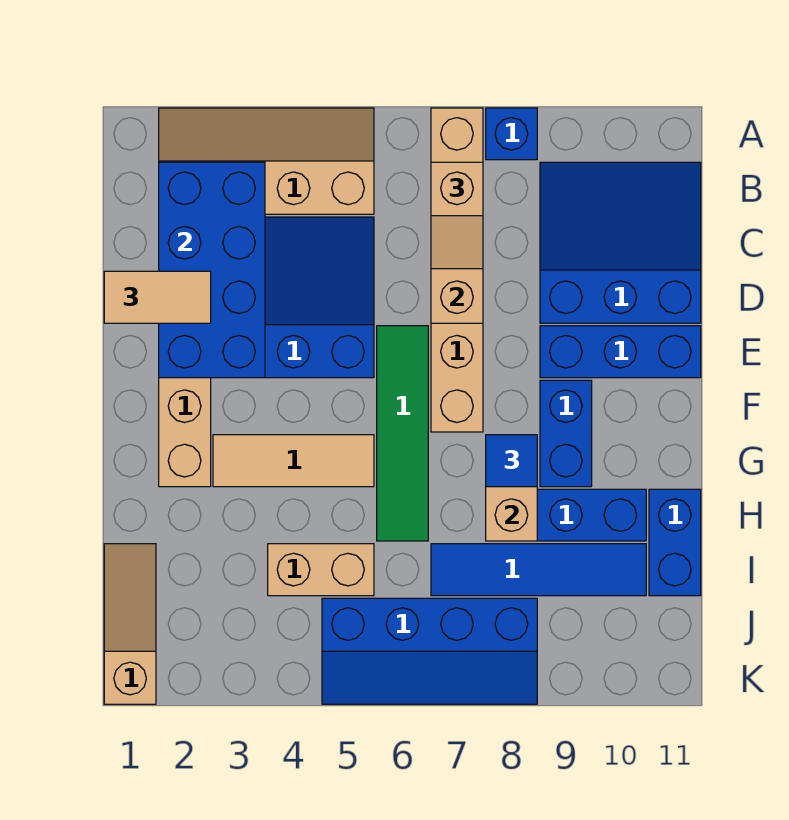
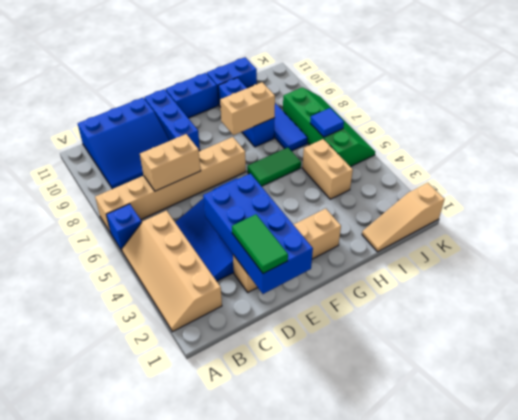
blue 1x1 brick [486,108,537,160] -> blue 1x1 brick moved to [106,204,142,251]
blue 2x4 brick [159,162,265,378] -> blue 2x4 brick turned to [203,174,313,294]
tan 1x2 slope [431,162,483,269] -> none
blue 3x3 slope [540,162,701,323] -> blue 3x3 slope turned to [78,98,169,189]
tan 1x2 tile [104,271,211,323] -> green 1x2 tile [232,214,288,273]
green 1x4 tile [377,326,428,541] -> green 1x2 tile [247,147,301,186]
blue 1x2 brick [540,380,592,487] -> blue 1x2 brick moved to [166,73,218,118]
tan 1x3 tile [213,435,374,487] -> none
blue 1x1 tile [486,435,537,487] -> blue 1x1 tile moved to [310,108,344,137]
blue 2x4 slope [322,598,537,704] -> green 2x4 slope [283,87,375,167]

